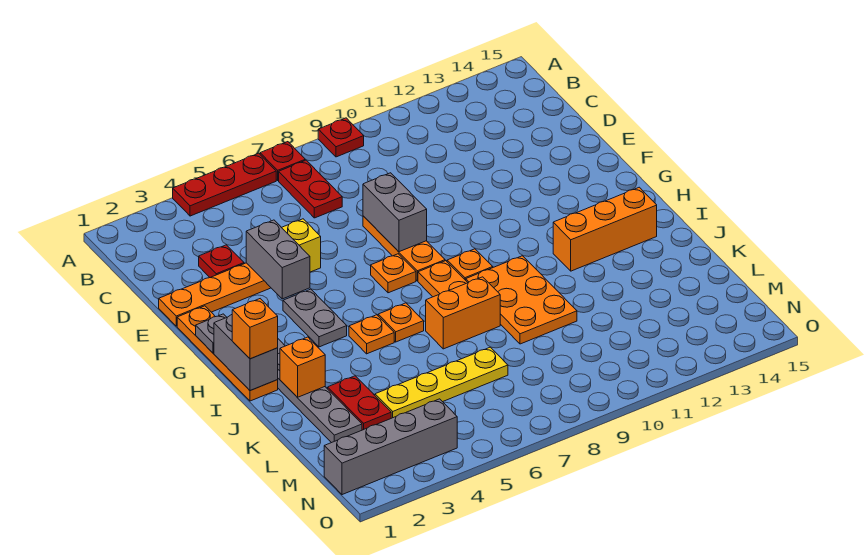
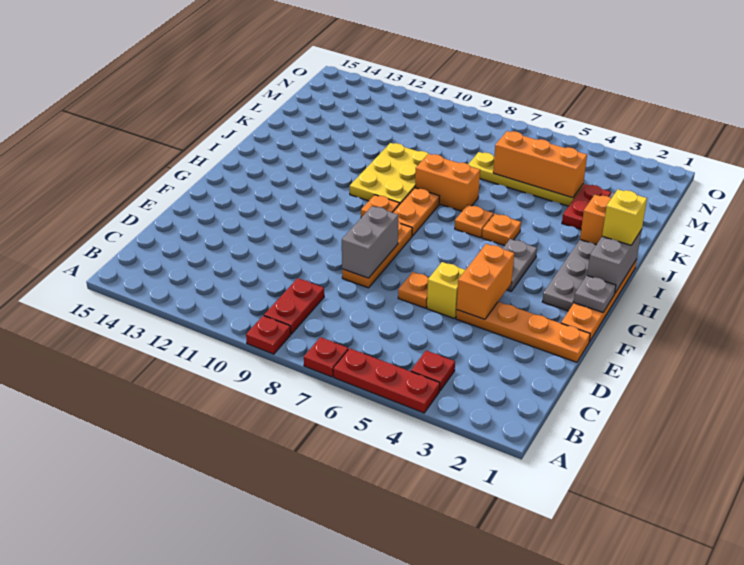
red 1x2 plate [279,160,342,218] -> red 1x2 plate moved to [264,278,324,334]
red 1x1 plate [199,245,244,278] -> red 1x1 plate moved to [411,351,455,391]
grey 1x2 brick [246,220,310,299] -> orange 1x2 brick [457,244,514,319]
orange 1x1 plate [371,254,416,293] -> orange 1x1 plate moved to [398,272,429,308]
orange 1x1 brick [232,299,278,359] -> yellow 1x1 brick [602,189,647,245]
orange 2x3 plate [466,256,577,344] -> yellow 2x3 plate [350,143,429,205]
orange 1x3 brick [553,187,657,271] -> orange 1x3 brick moved to [493,131,587,198]
grey 1x4 brick [324,399,457,495] -> none

